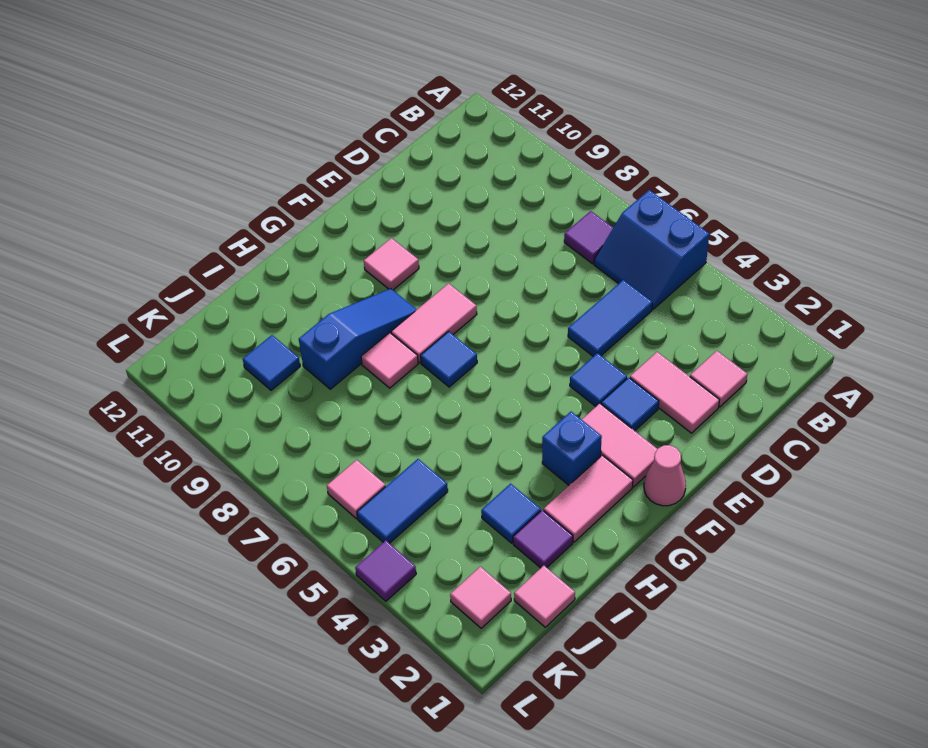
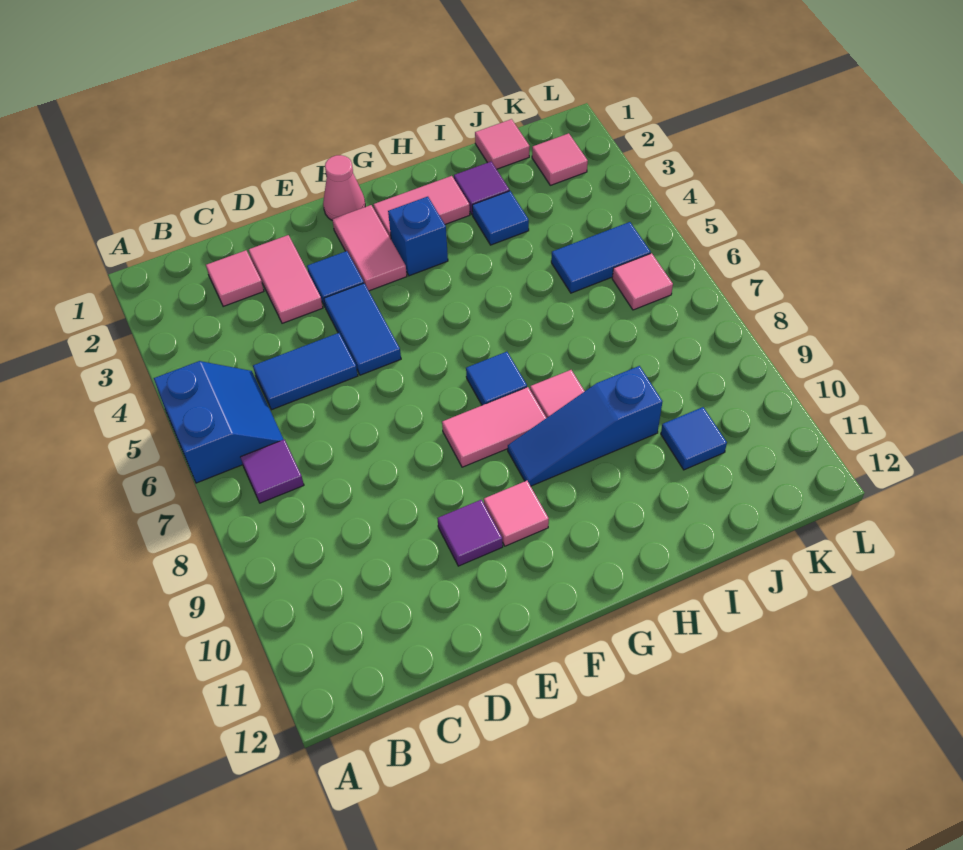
blue 1x1 tile [570,353,627,407] -> blue 1x2 tile [324,283,401,375]
purple 1x1 tile [355,540,416,601] -> purple 1x1 tile moved to [437,500,503,566]

